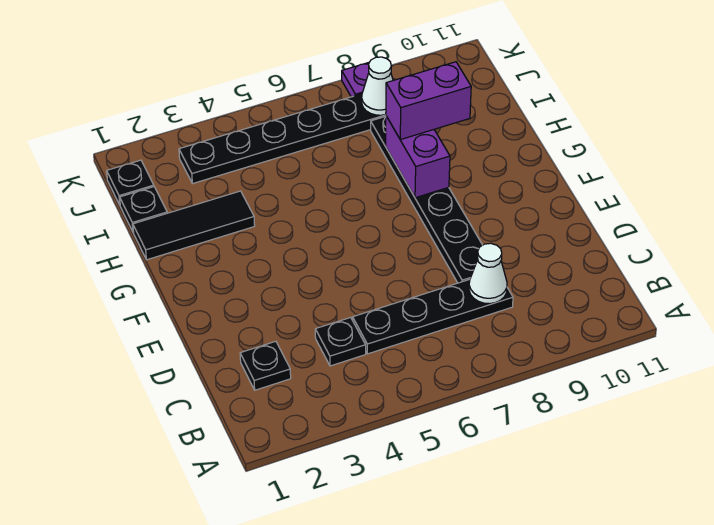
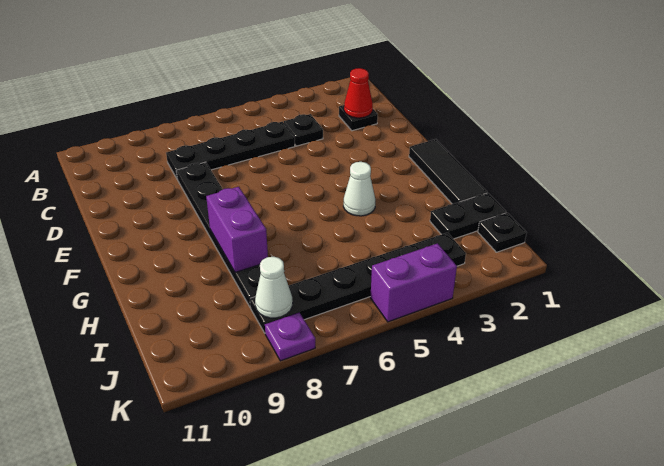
none -> red 1x1 cone [344,68,373,118]
white 1x1 cone [469,243,507,304] -> white 1x1 cone moved to [343,162,375,216]
black 1x3 tile [133,191,255,260] -> black 1x3 tile turned to [409,139,487,204]
purple 1x2 brick [386,62,471,140] -> purple 1x2 brick moved to [370,243,457,322]
black 1x1 plate [120,187,167,232] -> black 1x2 plate [430,193,506,239]

